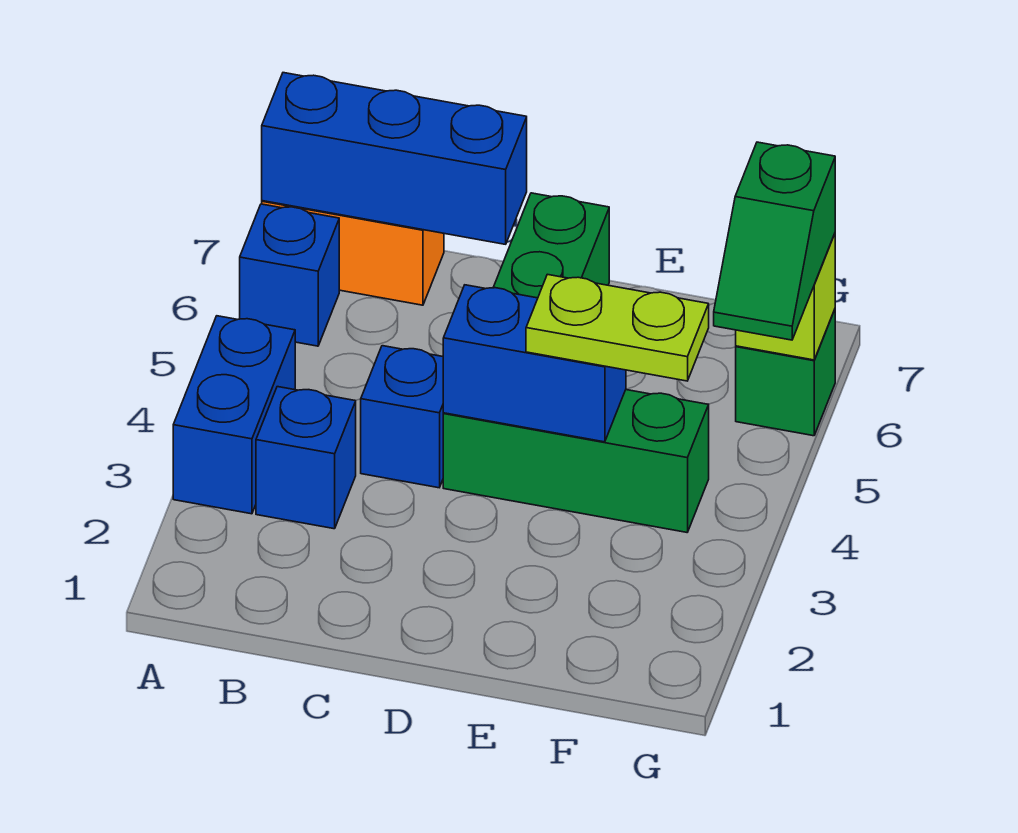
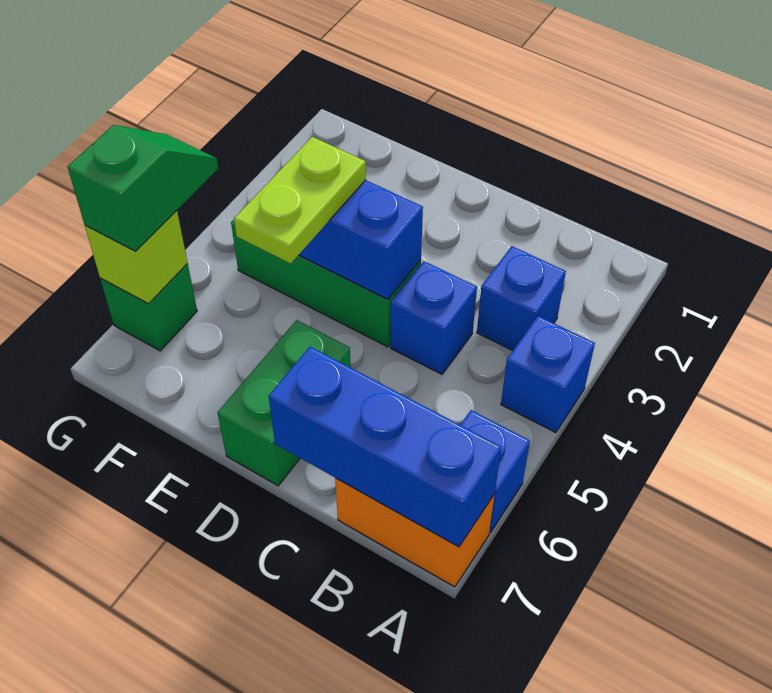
blue 1x2 brick [173,316,295,514] -> blue 1x1 brick [501,316,595,433]
lime 1x2 plate [526,274,709,381] -> lime 1x2 plate turned to [234,137,366,263]

